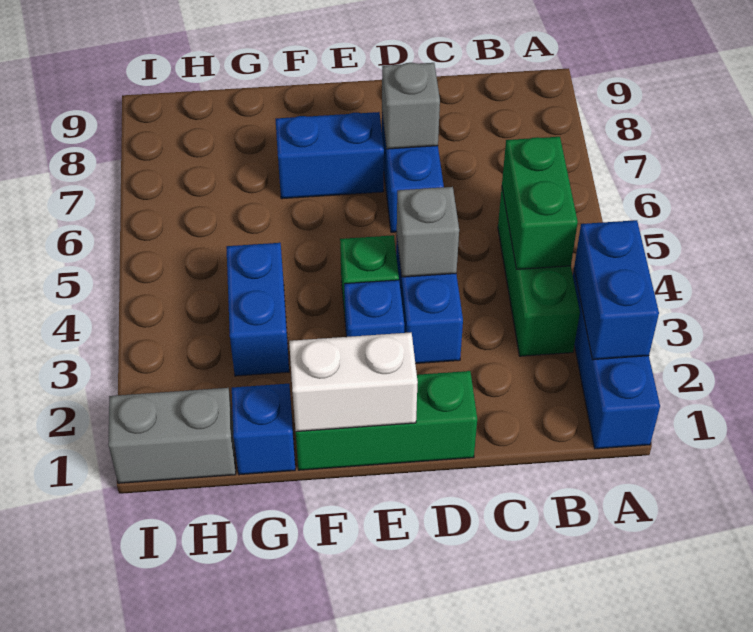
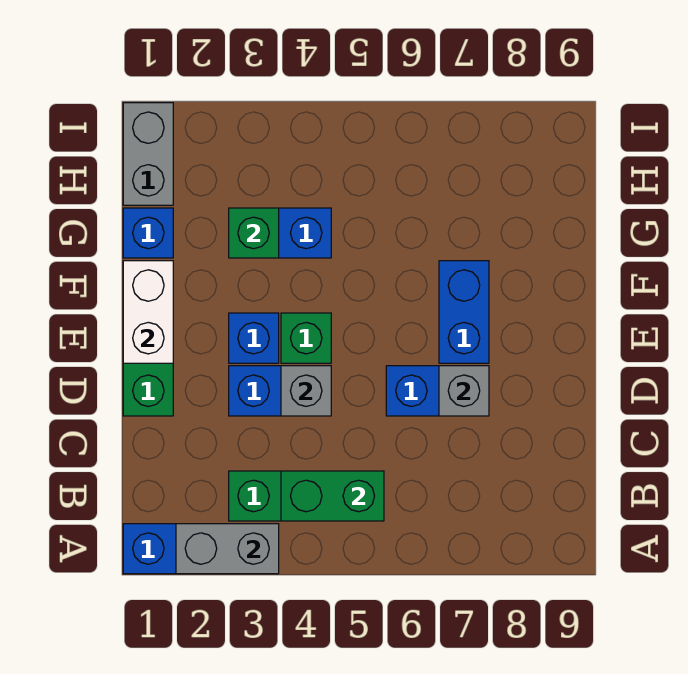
blue 1x2 brick [574,220,659,360] -> grey 1x2 brick [176,524,279,574]
none -> green 1x1 brick [229,208,279,258]

